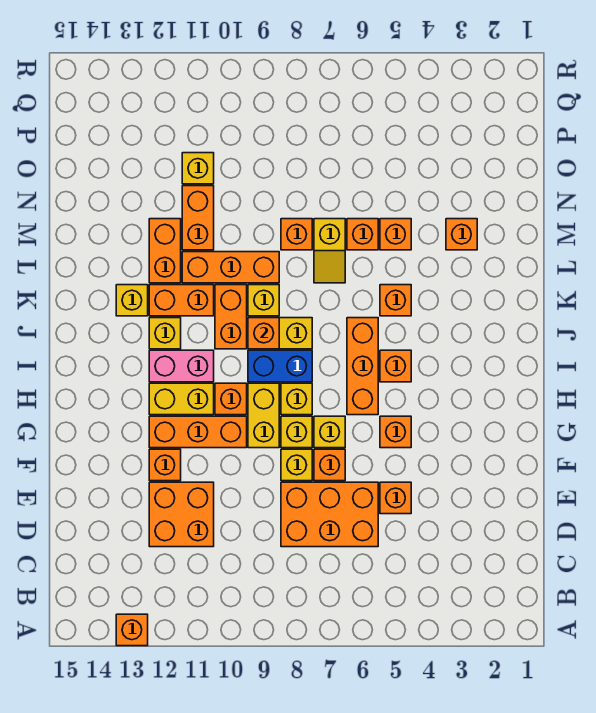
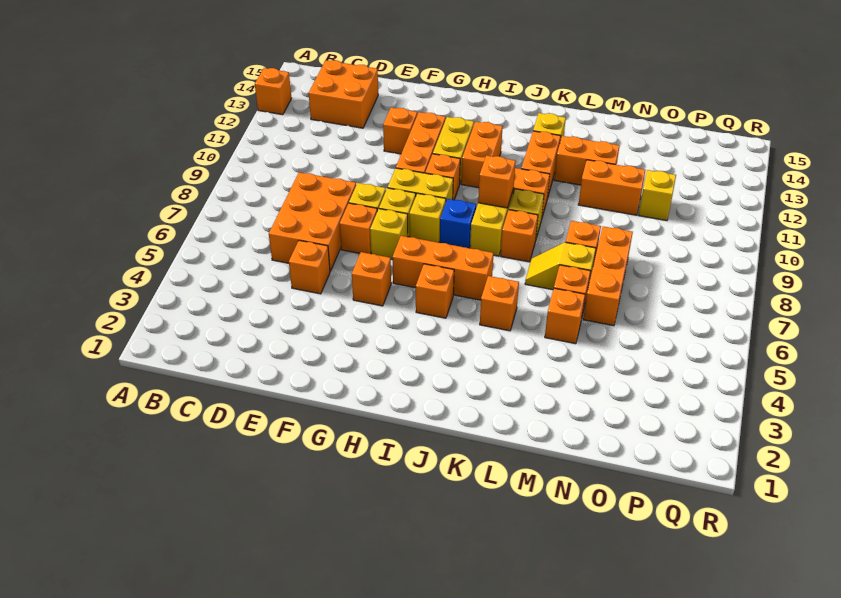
orange 2x2 brick [149,482,214,547] -> orange 2x2 brick moved to [309,60,378,128]
blue 1x2 brick [248,350,312,382] -> blue 1x1 brick [440,199,476,248]
pink 1x2 brick [149,350,214,382] -> orange 1x2 brick [461,122,503,188]
yellow 1x1 brick [149,318,181,349] -> none
orange 1x3 brick [182,252,279,283] -> orange 1x3 brick moved to [583,226,633,326]
orange 1x1 brick [446,219,477,250] -> orange 1x1 brick moved to [501,210,538,262]

